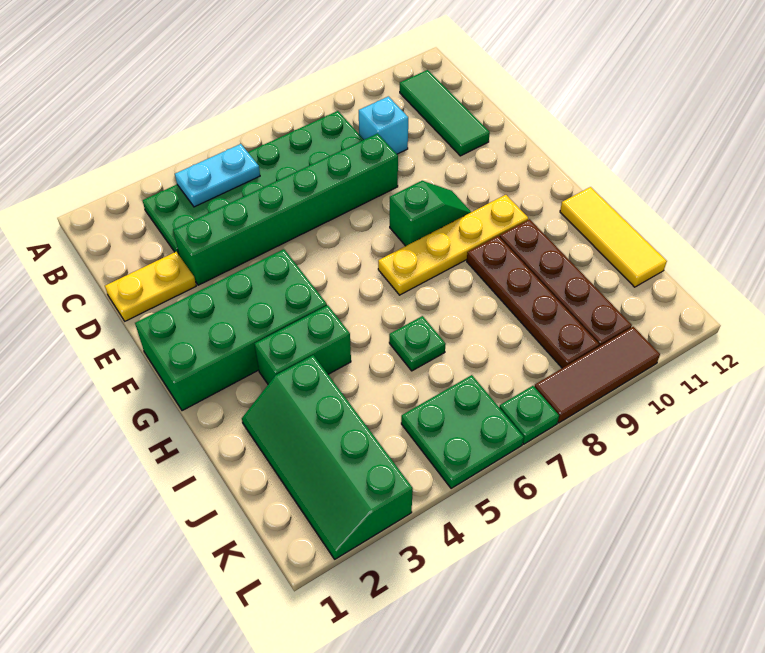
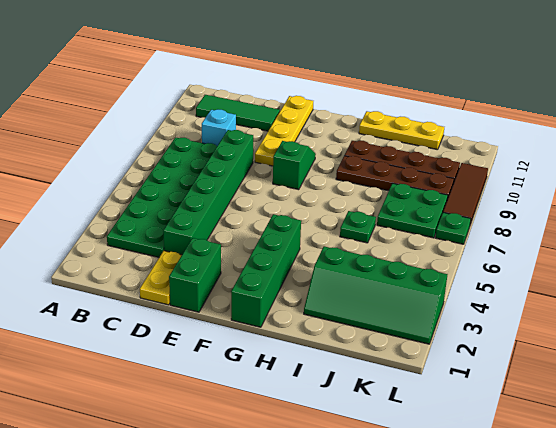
cyan 1x2 plate [175,144,260,207] -> none
green 2x4 brick [135,249,327,411] -> green 1x4 brick [231,214,301,327]
yellow 1x4 plate [378,195,528,295] -> yellow 1x4 plate moved to [255,96,313,166]
green 1x2 brick [254,305,351,384] -> green 1x2 brick moved to [169,238,221,312]
yellow 1x3 tile [560,187,667,287] -> yellow 1x3 plate [359,111,444,150]
green 2x2 plate [401,375,524,489] -> green 2x2 plate moved to [377,183,448,238]

